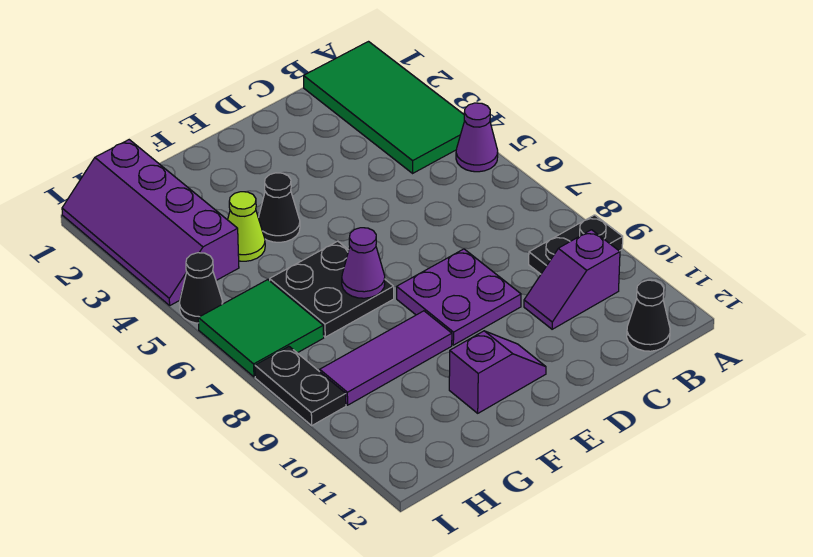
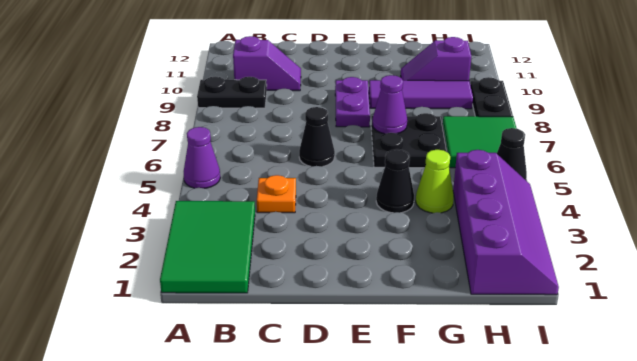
green 2x4 tile [304,42,464,173] -> green 2x3 tile [160,201,255,293]
black 1x1 cone [627,280,670,351] -> black 1x1 cone moved to [299,107,335,167]
none -> orange 1x1 plate [257,175,296,213]
purple 2x2 plate [397,249,521,345] -> purple 1x2 plate [335,77,370,127]
purple 1x2 slope [449,331,546,413] -> purple 1x2 slope moved to [401,37,471,81]

